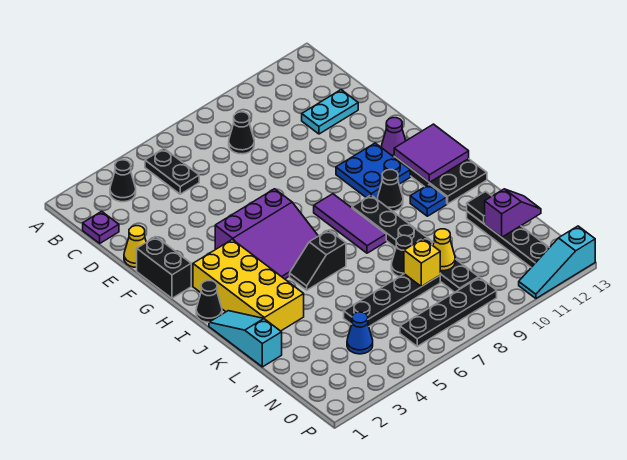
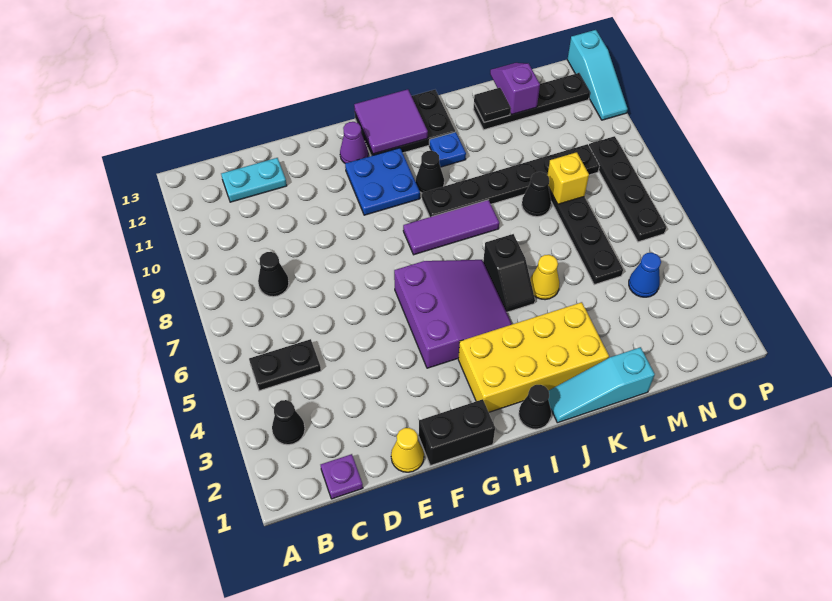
cyan 1x2 plate [302,90,358,134] -> cyan 1x2 plate turned to [221,158,287,202]
yellow 1x1 cone [433,229,455,271] -> yellow 1x1 cone moved to [530,255,560,300]

